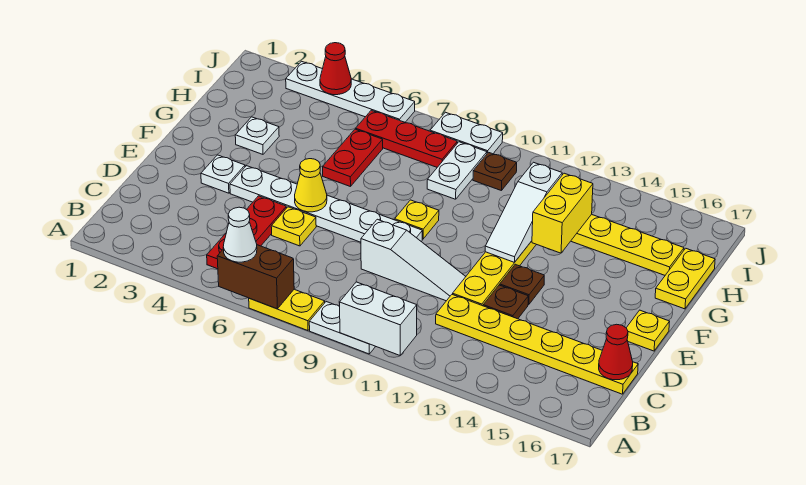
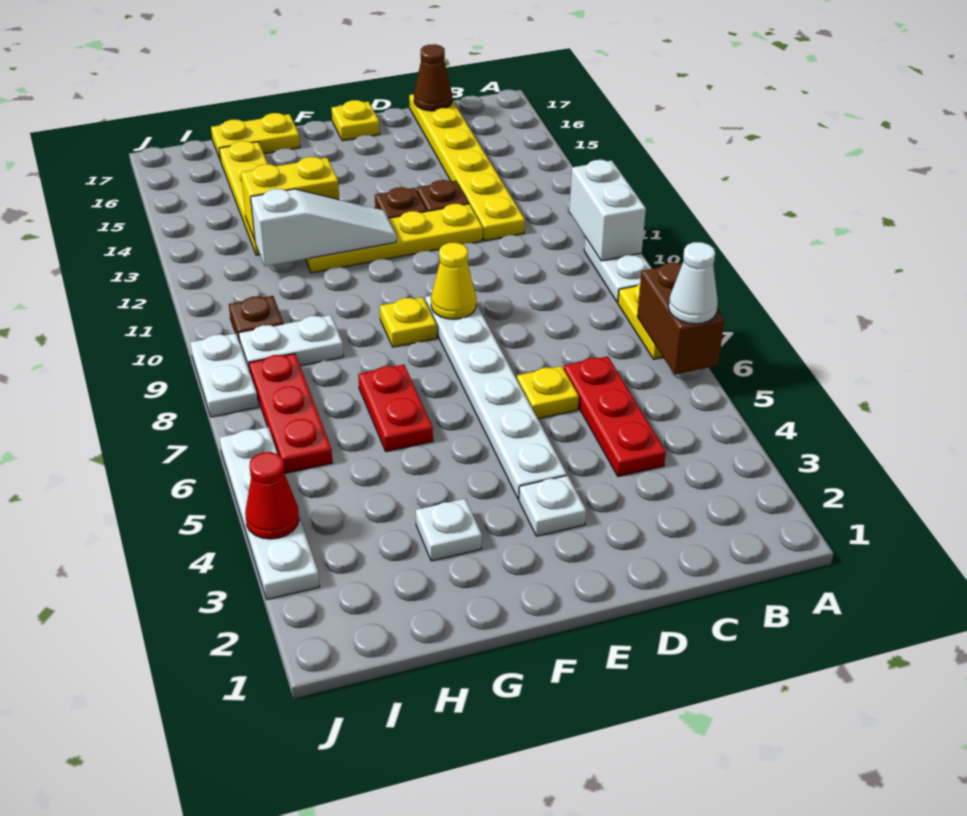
red 1x3 plate [207,196,286,269] -> red 1x3 plate turned to [564,356,666,477]
red 1x1 cone [599,324,633,380] -> brown 1x1 cone [414,44,452,111]
white 1x3 slope [361,219,466,301] -> none
yellow 1x1 cone [295,159,327,212] -> yellow 1x1 cone moved to [431,243,477,319]
red 1x2 plate [323,129,383,187] -> red 1x2 plate turned to [358,365,433,452]

